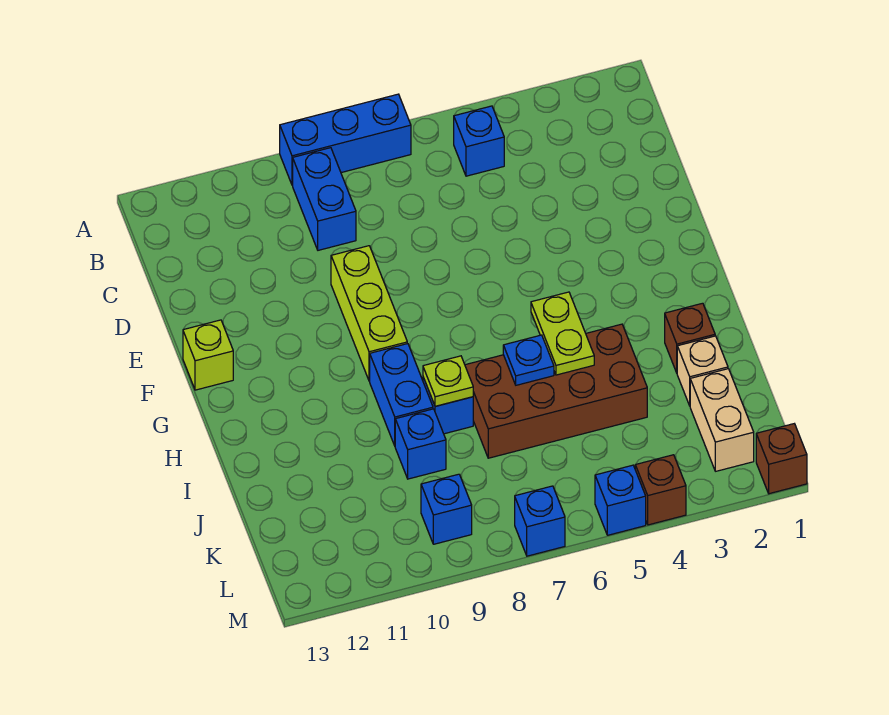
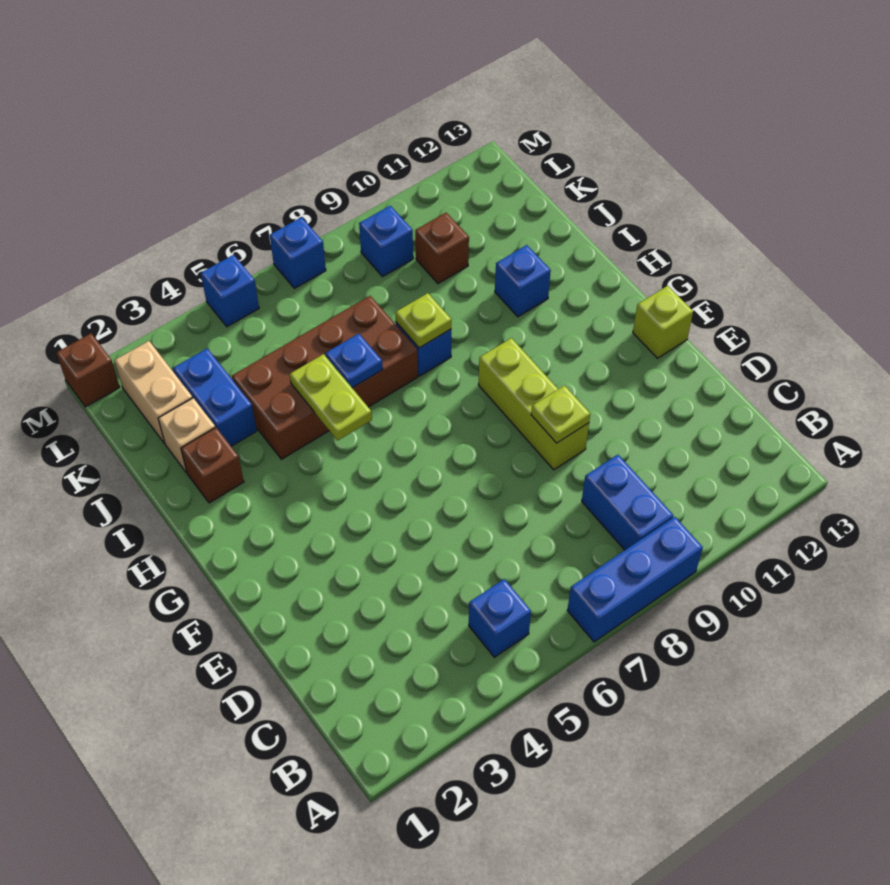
none -> lime 1x1 plate [531,386,590,443]
blue 1x2 brick [370,344,433,445] -> blue 1x2 brick moved to [173,349,257,446]
blue 1x1 brick [395,409,446,479] -> blue 1x1 brick moved to [495,245,551,317]
brown 1x1 brick [635,455,686,525] -> brown 1x1 brick moved to [415,213,469,284]

